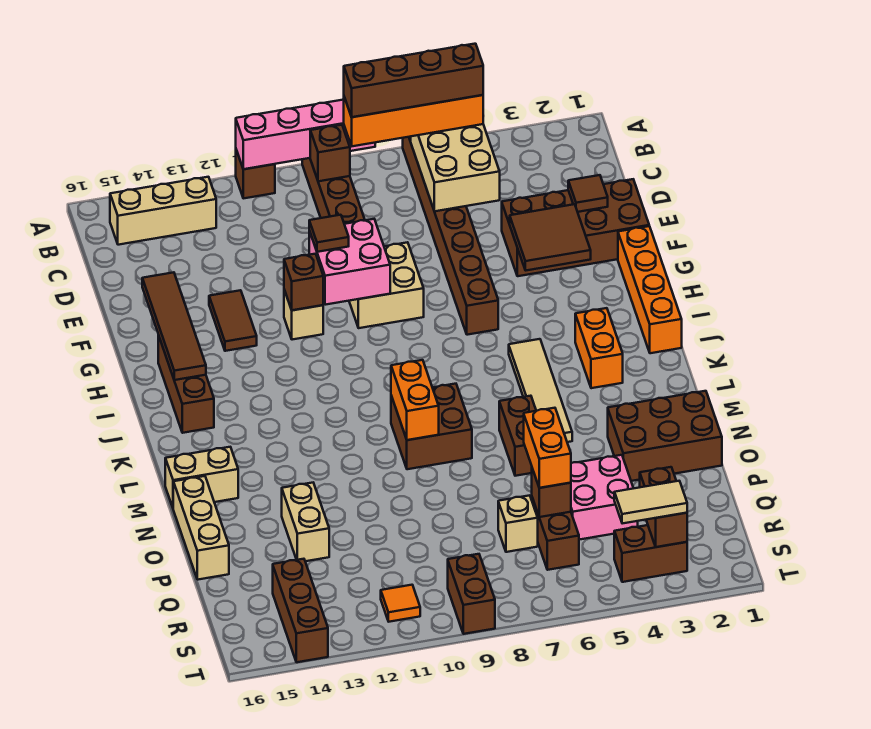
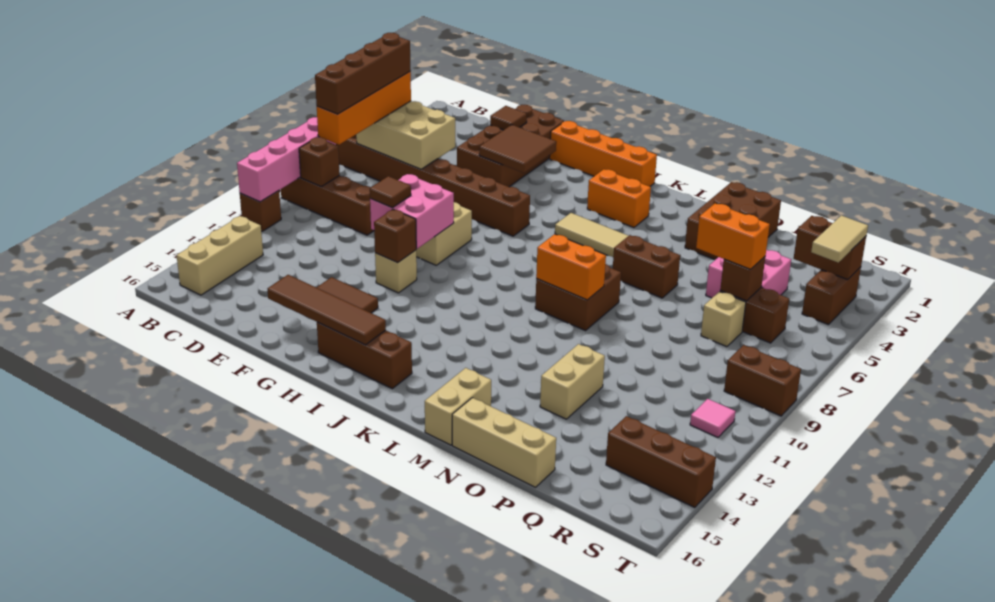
tan 1x2 brick [282,483,329,561] -> tan 1x2 brick turned to [540,344,605,419]
orange 1x1 tile [381,585,420,622] -> pink 1x1 tile [690,399,736,437]

